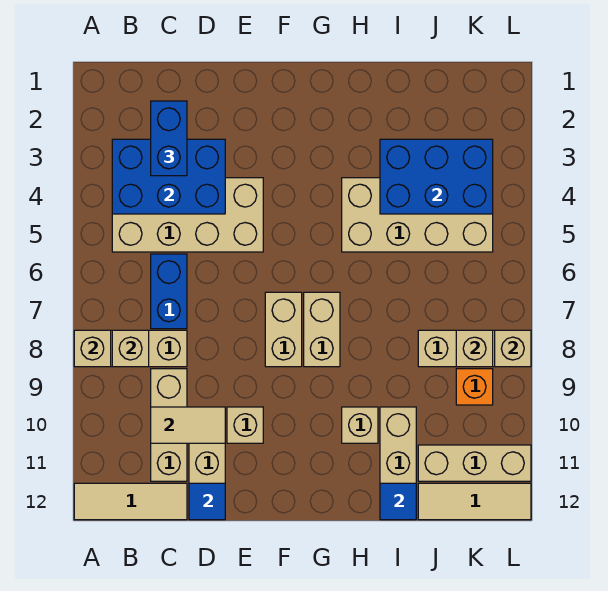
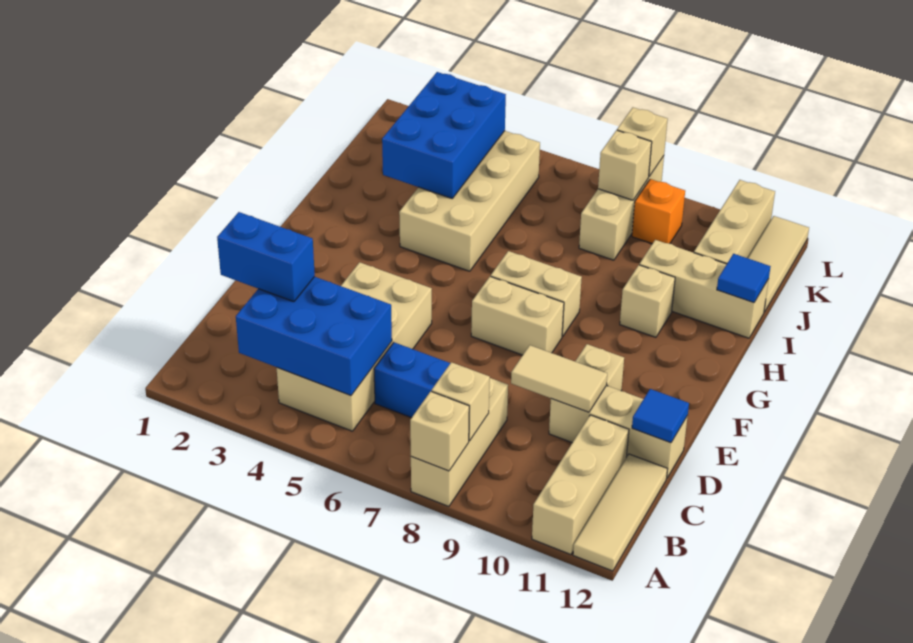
blue 2x3 brick [112,139,225,214] -> blue 2x3 brick turned to [236,277,392,396]
tan 1x3 brick [151,369,187,481] -> tan 1x3 brick turned to [532,415,629,555]
tan 1x2 tile [151,407,225,443] -> tan 1x2 tile turned to [511,345,607,412]

